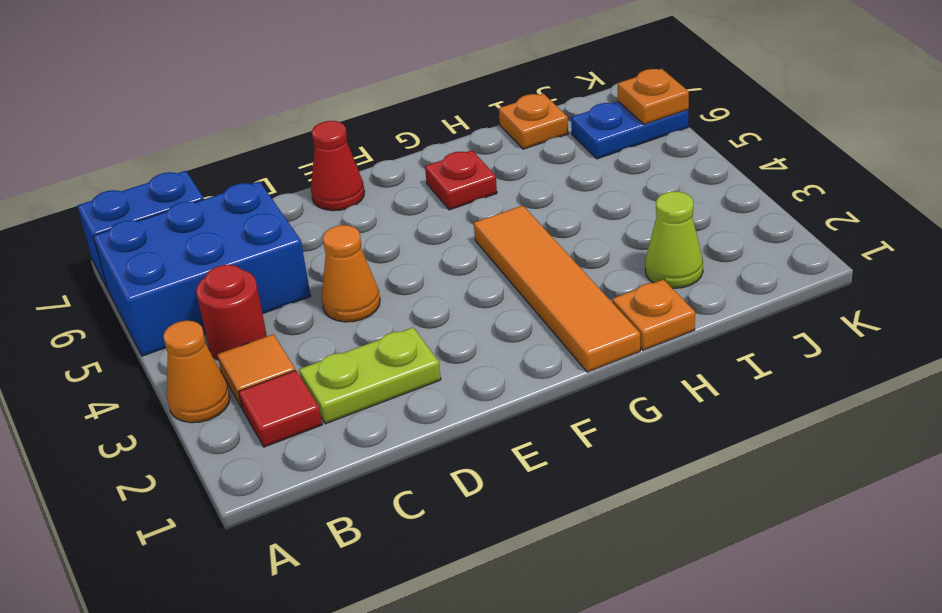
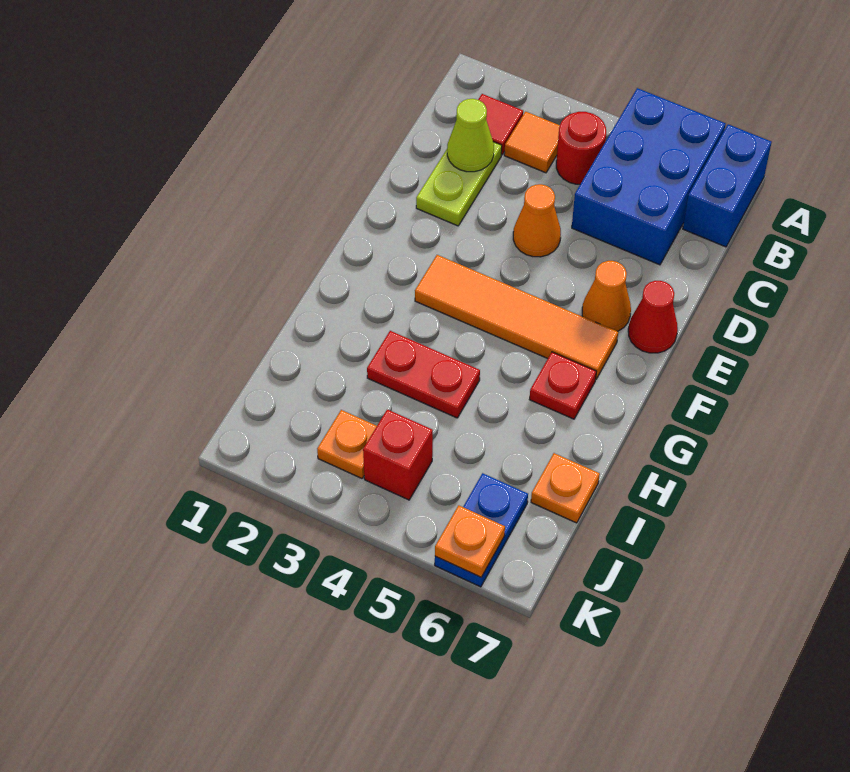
orange 1x1 cone [163,321,230,423] -> orange 1x1 cone moved to [582,261,631,331]
orange 1x4 tile [474,205,640,372] -> orange 1x4 tile moved to [415,255,618,379]
orange 1x1 plate [612,279,695,350] -> orange 1x1 plate moved to [317,410,377,478]
none -> red 1x2 plate [367,331,480,418]
lime 1x1 cone [645,191,703,288] -> lime 1x1 cone moved to [447,99,494,172]
none -> red 1x1 brick [363,409,433,500]

